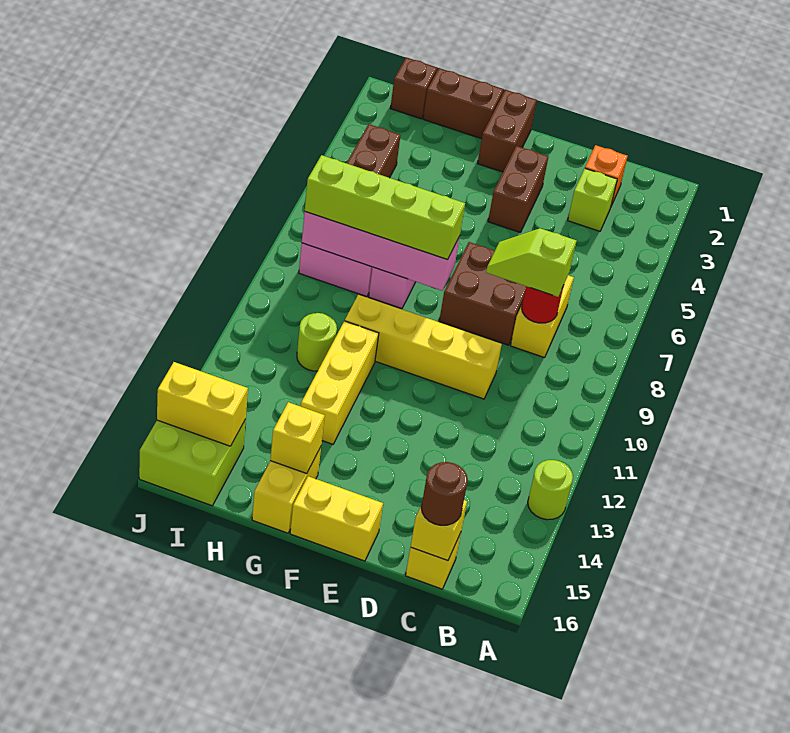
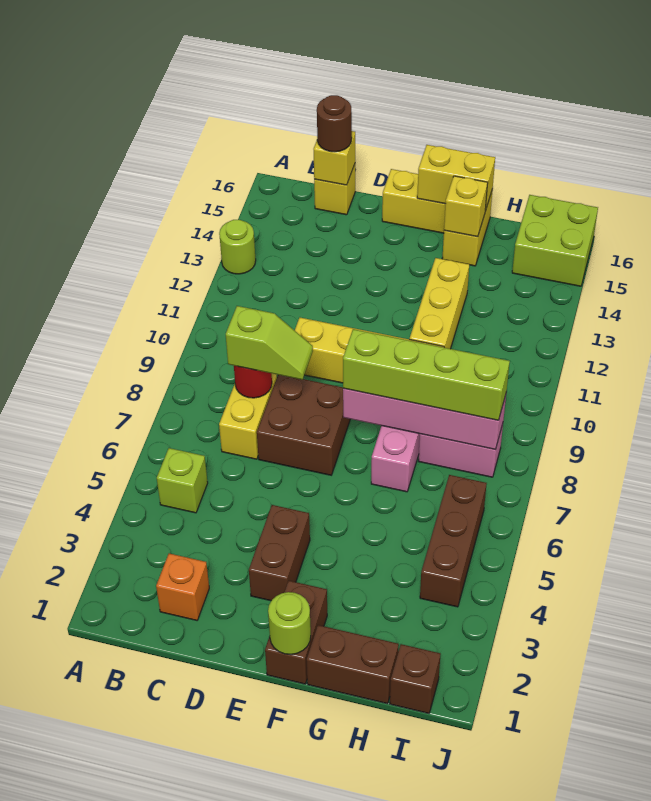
lime 1x1 brick [568,169,617,231] -> lime 1x1 brick moved to [157,448,208,513]
lime 1x1 round brick [297,313,337,371] -> lime 1x1 round brick moved to [268,592,311,654]
yellow 1x2 brick [157,362,248,446] -> yellow 1x2 brick moved to [417,145,495,211]

